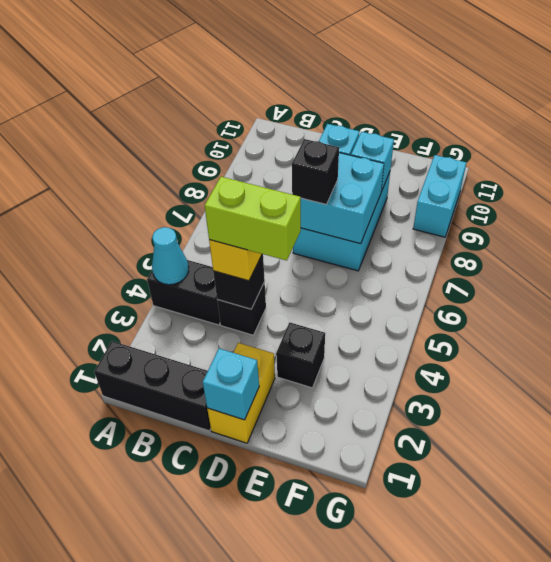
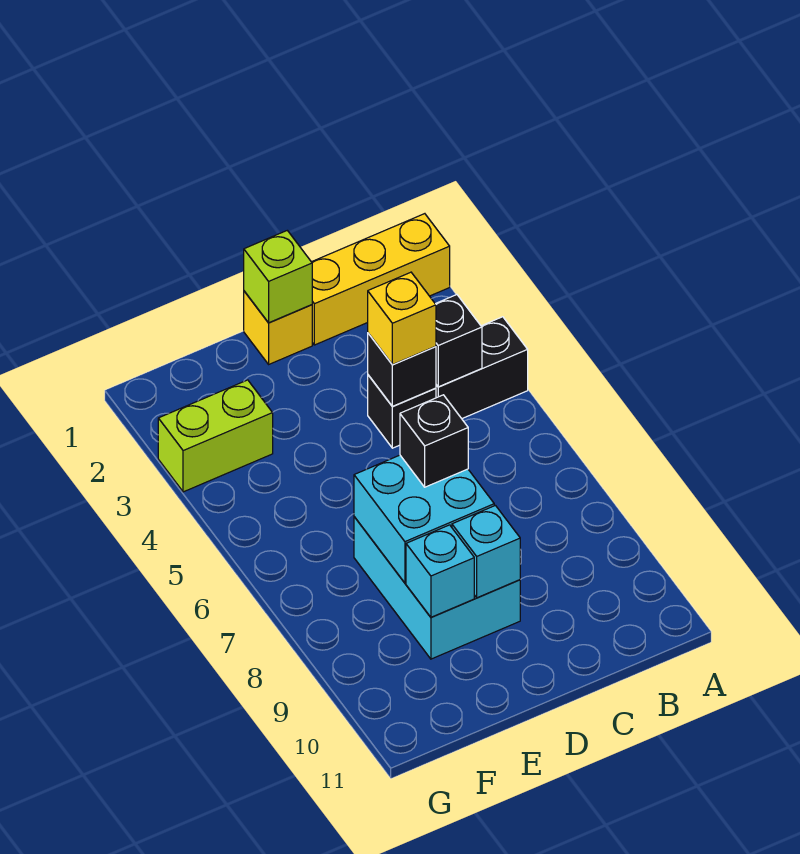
black 1x3 brick [94,341,211,431] -> yellow 1x3 brick [312,214,450,345]
cyan 1x1 cone [152,227,189,285] -> none
lime 1x2 brick [205,177,301,261] -> lime 1x2 brick moved to [158,380,273,492]
yellow 1x2 brick [207,343,275,443] -> yellow 1x1 brick [244,291,312,364]
cyan 1x1 brick [203,349,259,420] -> lime 1x1 brick [244,231,312,323]
black 1x1 brick [276,323,325,388] -> black 1x1 brick moved to [436,295,482,387]
cyan 1x2 brick [413,155,466,237] -> none

